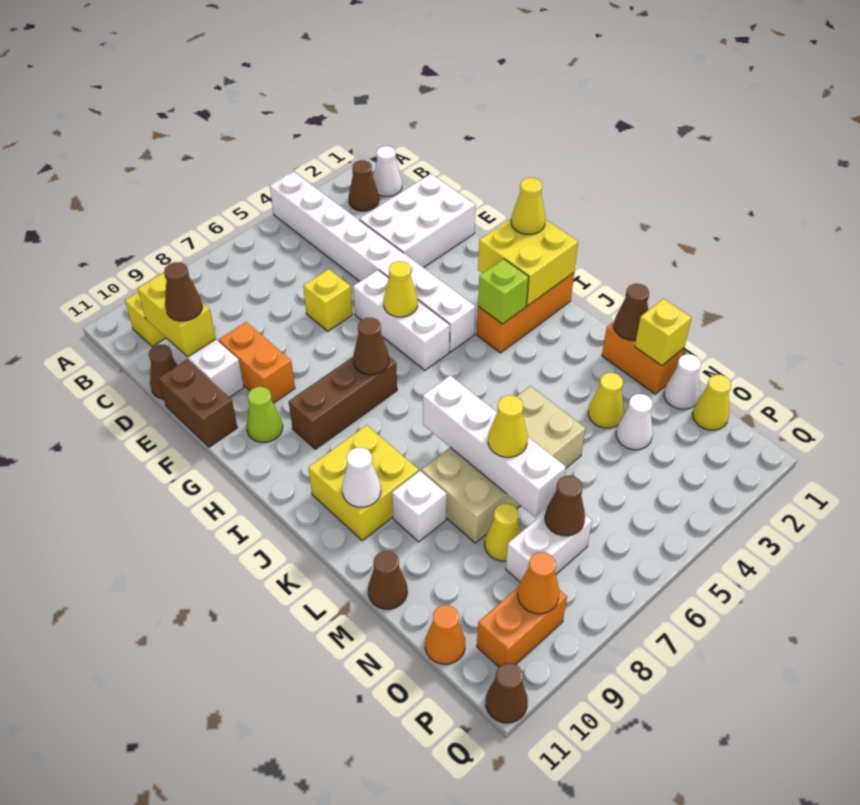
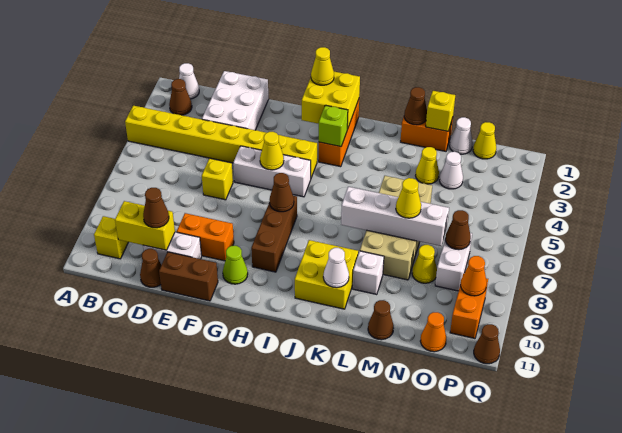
white 1x8 brick [270,172,475,352] -> yellow 1x8 brick [125,106,317,178]

